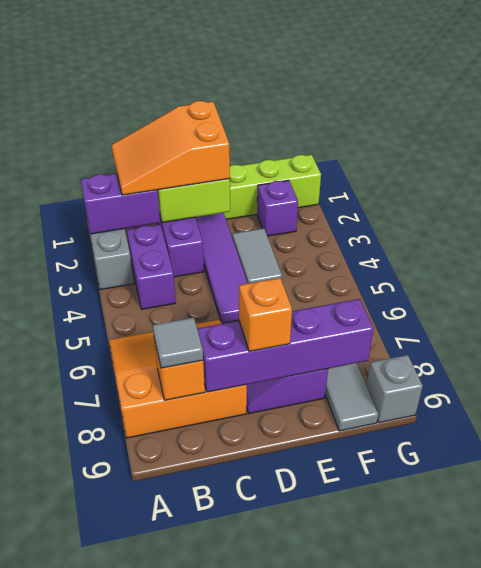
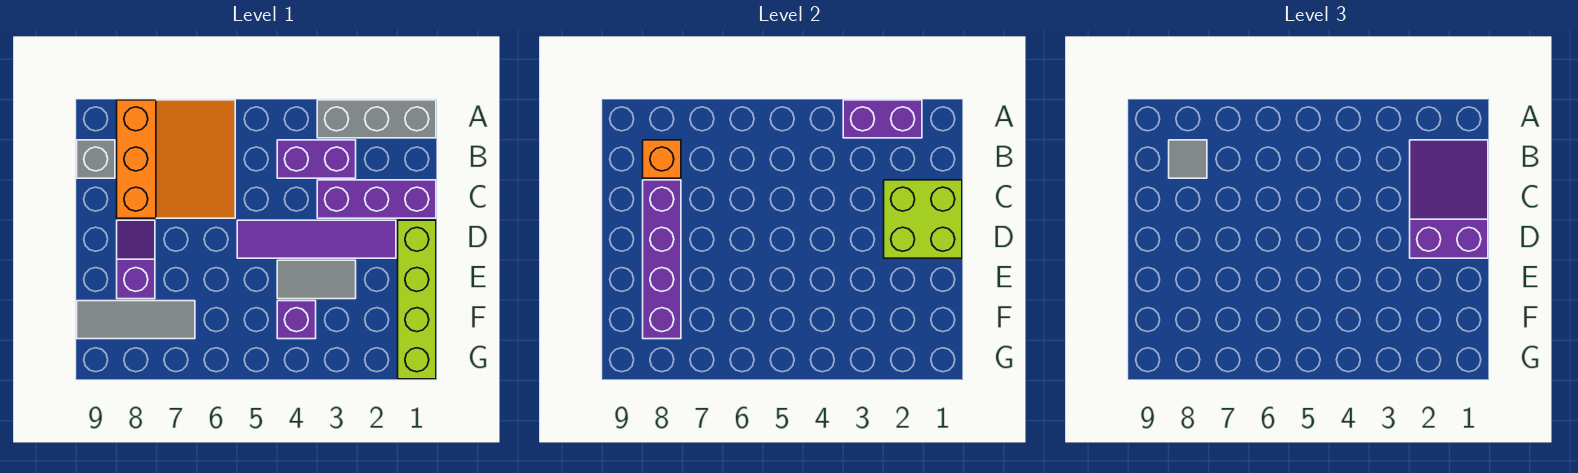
purple 1x2 brick [81,174,160,234] -> purple 1x2 brick turned to [843,100,922,138]
orange 2x3 slope [111,101,230,195] -> purple 2x3 slope [1410,140,1488,258]
orange 1x1 brick [239,278,292,352] -> none
purple 1x1 brick [257,180,298,236] -> purple 1x1 brick moved to [277,301,316,339]
grey 1x1 brick [367,355,423,423] -> grey 1x1 brick moved to [77,140,115,178]

